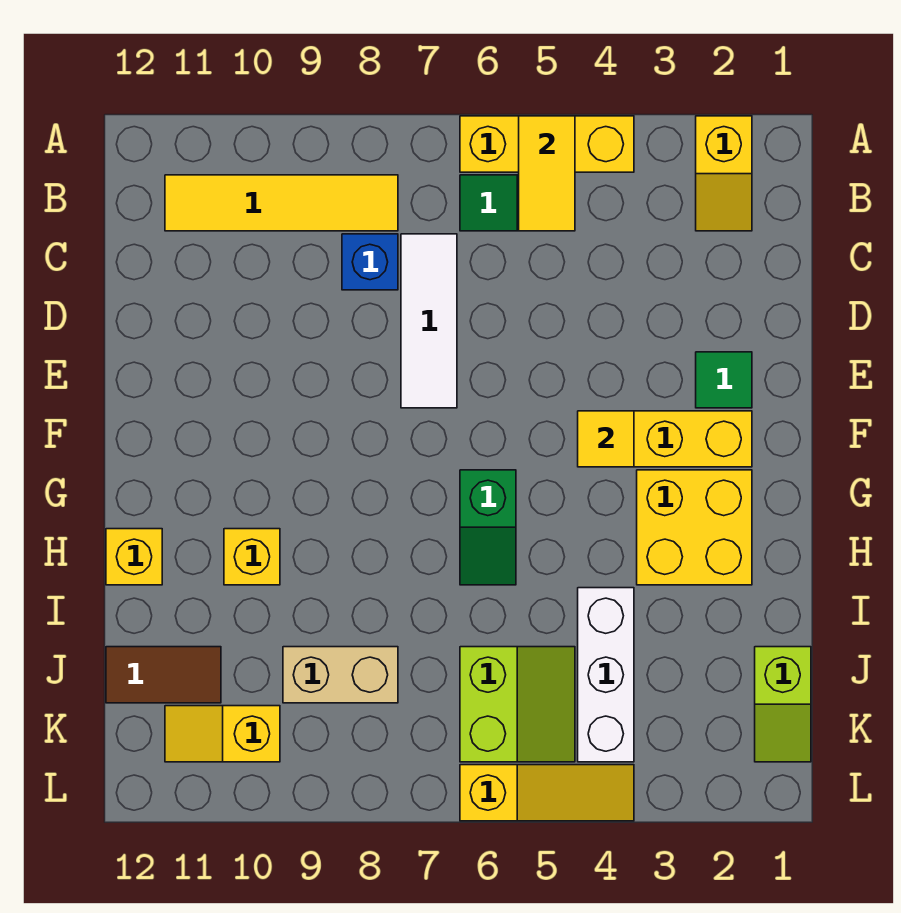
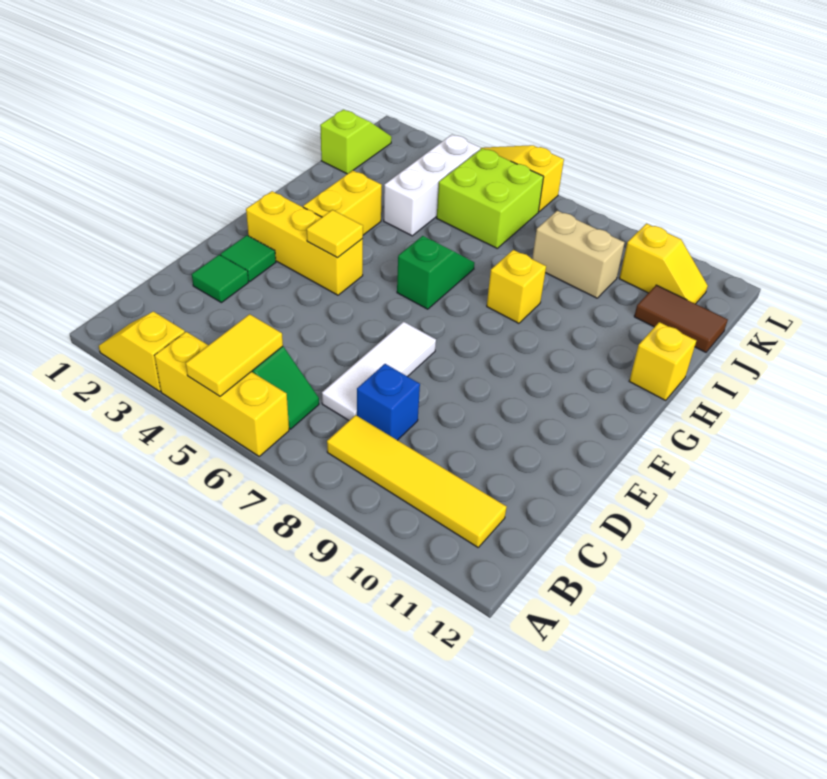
yellow 1x2 slope [696,116,752,231] -> yellow 1x2 slope turned to [99,312,185,391]
none -> green 1x1 tile [192,255,248,303]
yellow 2x2 brick [637,470,752,585] -> yellow 1x2 brick [303,171,382,235]
yellow 1x1 brick [224,529,280,585] -> yellow 1x1 brick moved to [487,250,546,323]
lime 2x2 slope [460,647,575,762] -> lime 2x2 brick [437,148,544,248]

